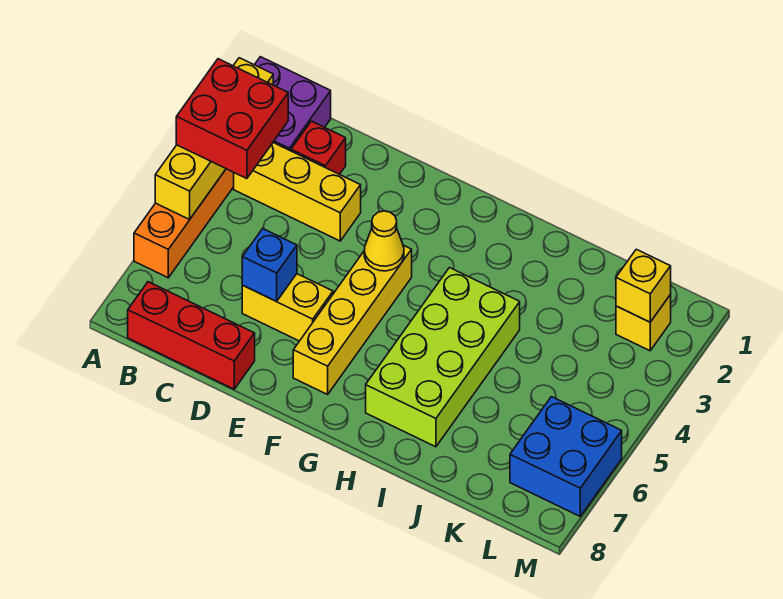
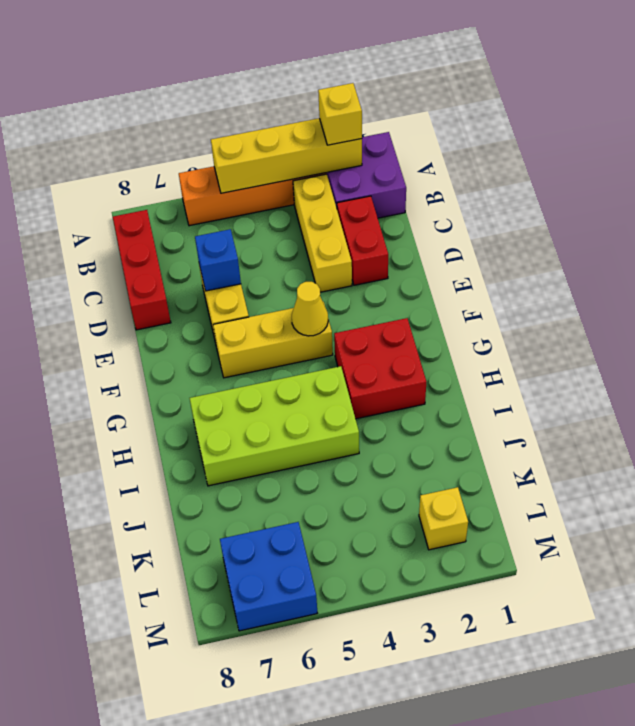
red 2x2 brick [176,59,288,179] -> red 2x2 brick moved to [334,318,426,419]
red 1x1 brick [291,121,346,174] -> red 1x2 brick [337,196,388,285]
yellow 1x4 brick [293,245,412,394] -> yellow 1x3 brick [213,302,333,378]
yellow 1x1 brick [616,249,671,322] -> yellow 1x1 brick moved to [318,83,362,145]

